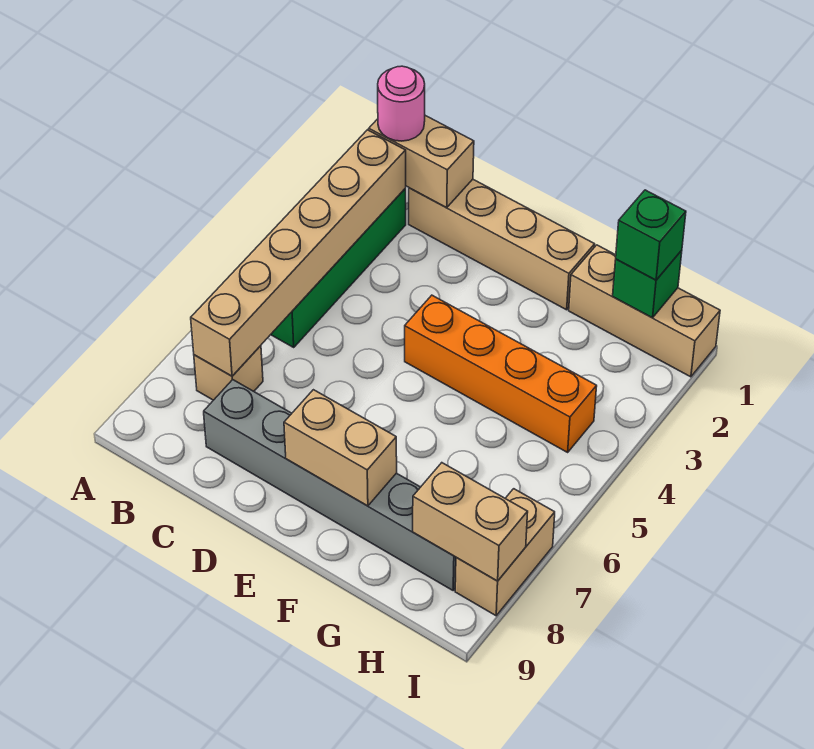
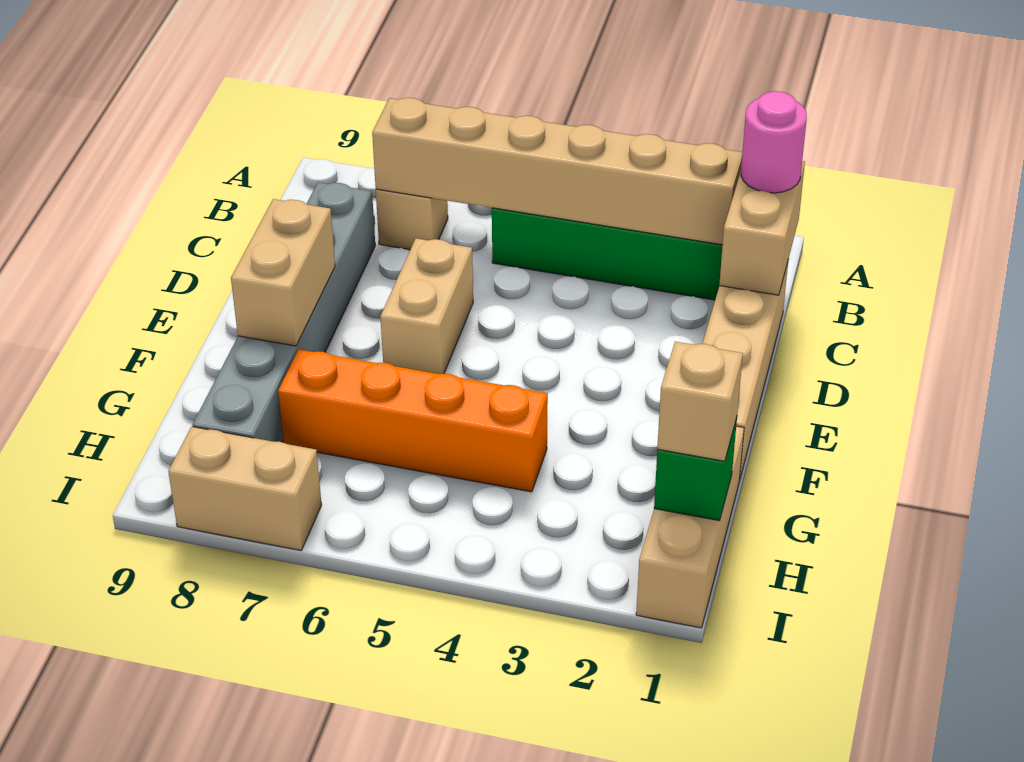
orange 1x4 brick [405,295,597,452] -> orange 1x4 brick turned to [278,349,548,492]
green 1x1 brick [616,190,686,280] -> tan 1x1 brick [657,342,743,461]
tan 1x2 brick [413,463,528,581] -> tan 1x2 brick moved to [380,238,473,374]

